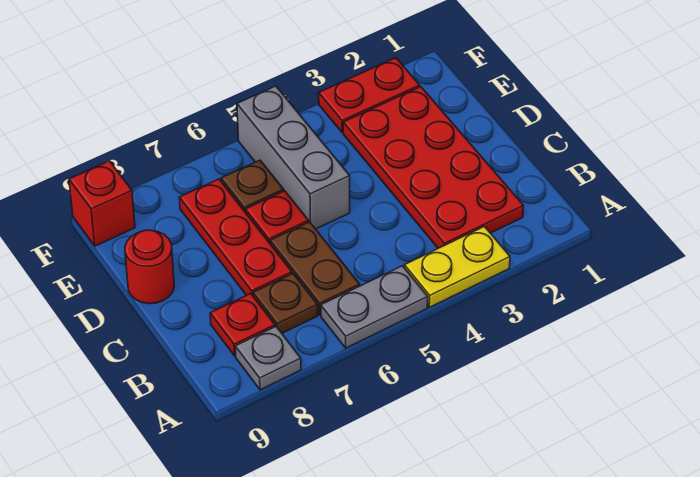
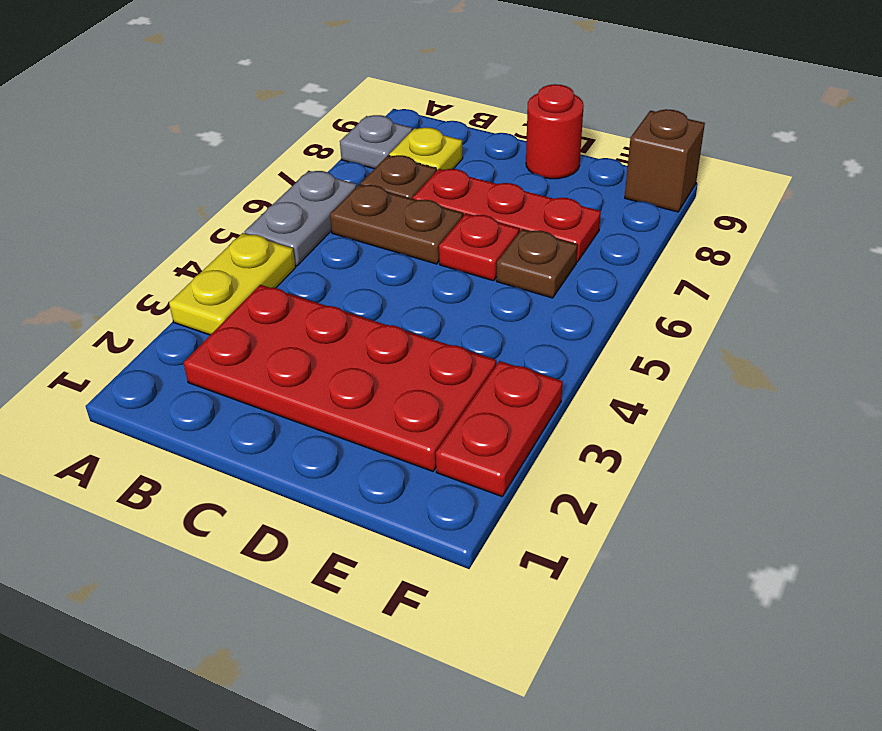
red 1x1 plate [210,294,275,356] -> yellow 1x1 plate [389,127,463,170]
grey 1x3 brick [237,86,350,229] -> none
red 1x1 brick [69,161,135,246] -> brown 1x1 brick [625,109,705,212]

